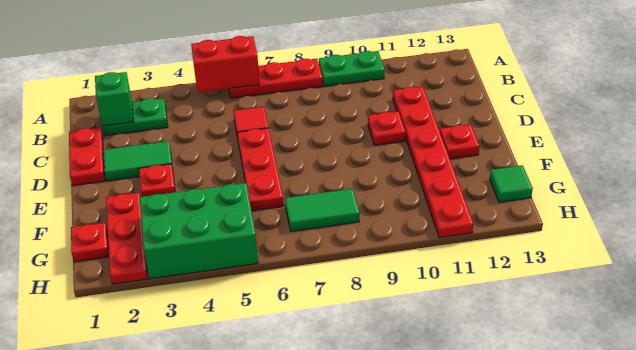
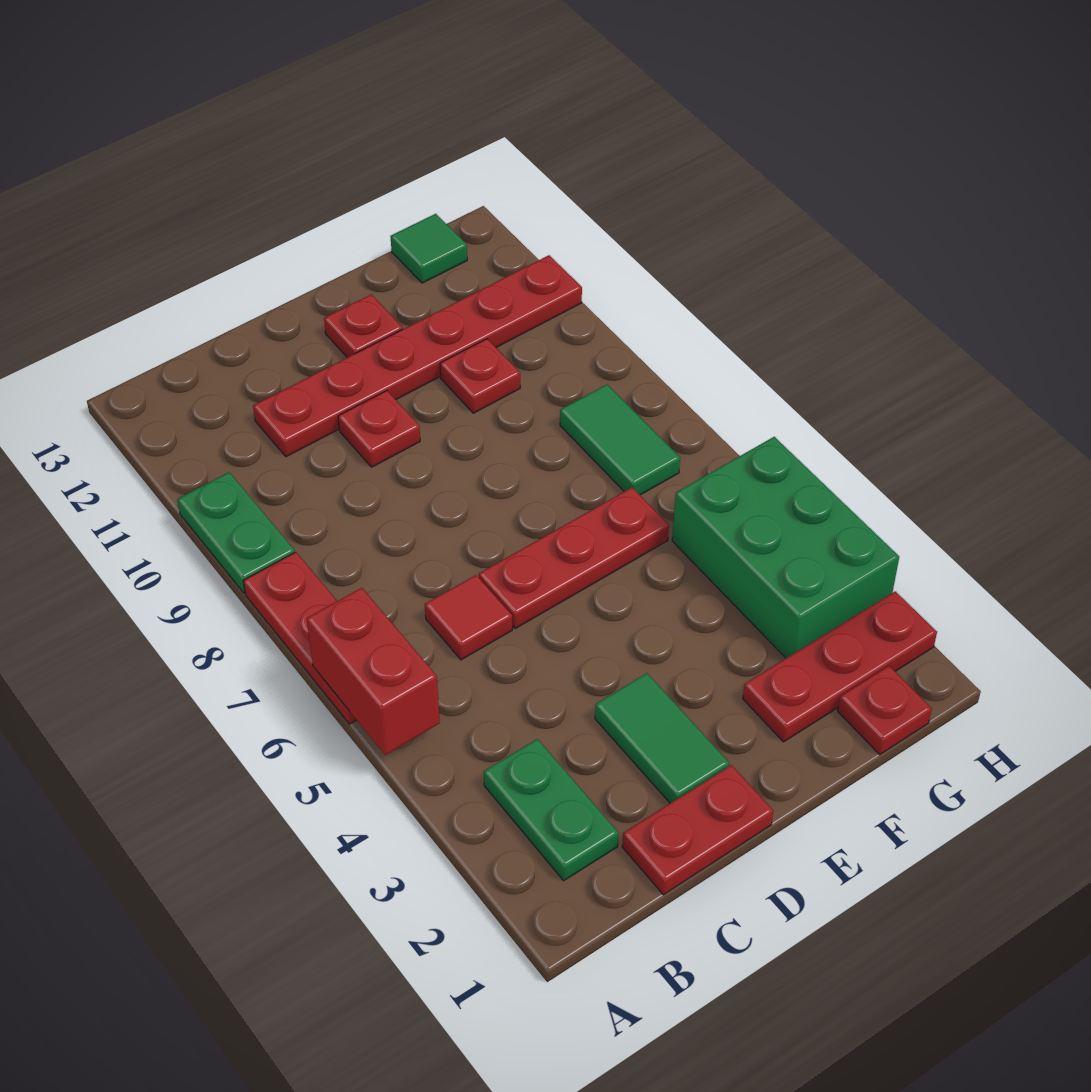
green 1x1 brick [95,72,133,126] -> none
red 1x1 plate [139,164,175,197] -> red 1x1 plate moved to [440,339,520,413]

